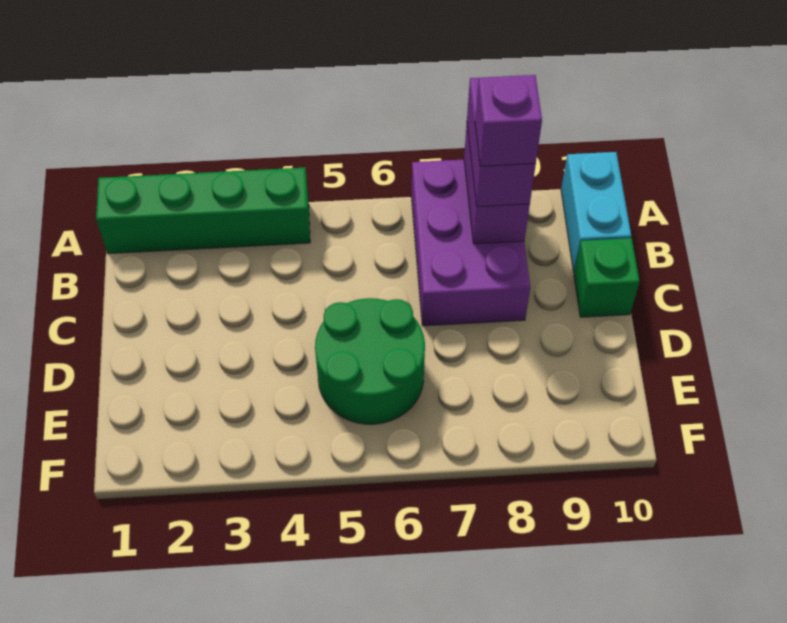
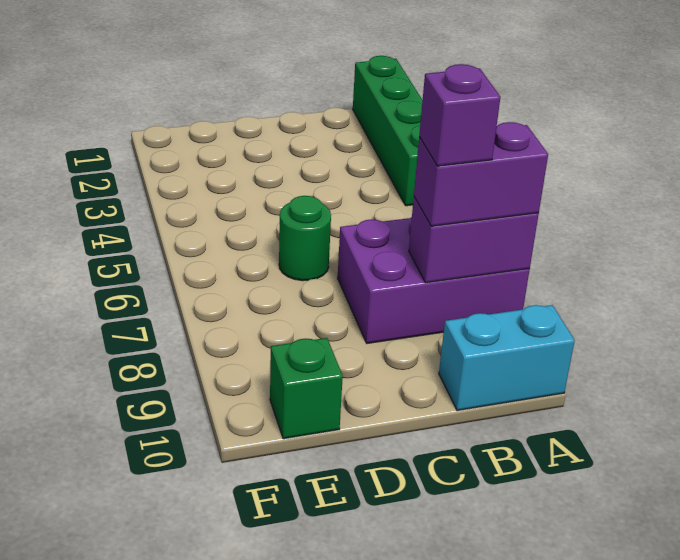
green 1x1 brick [574,238,640,317] -> green 1x1 brick moved to [270,338,343,439]
green 2x2 round brick [315,298,425,424] -> green 1x1 round brick [279,196,331,281]

